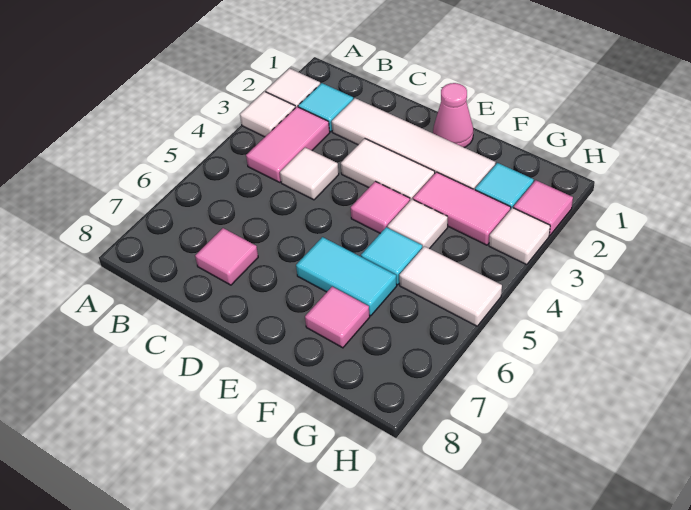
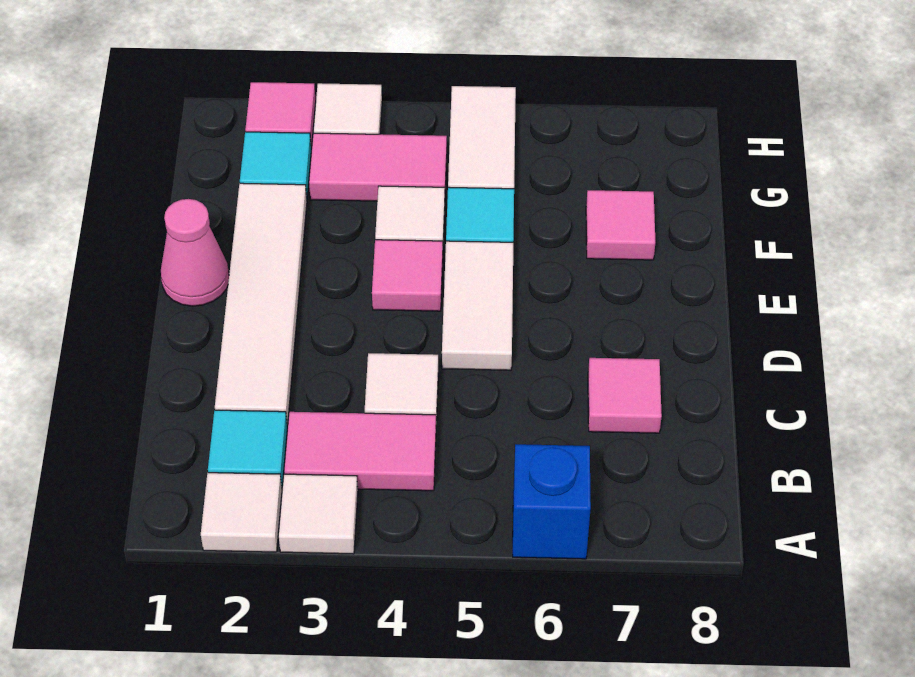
none -> blue 1x1 brick [513,444,591,559]
white 1x2 tile [341,138,435,200] -> white 1x2 tile moved to [442,241,513,370]
cyan 1x2 tile [296,237,397,316] -> none
pink 1x2 tile [413,172,511,245] -> pink 1x2 tile turned to [309,133,447,201]

